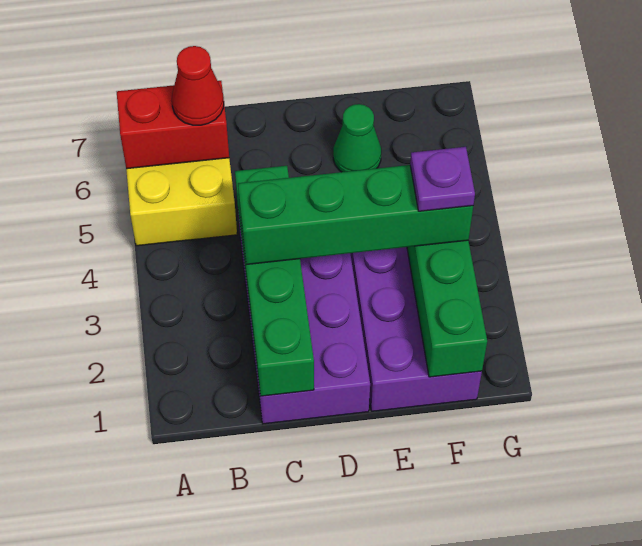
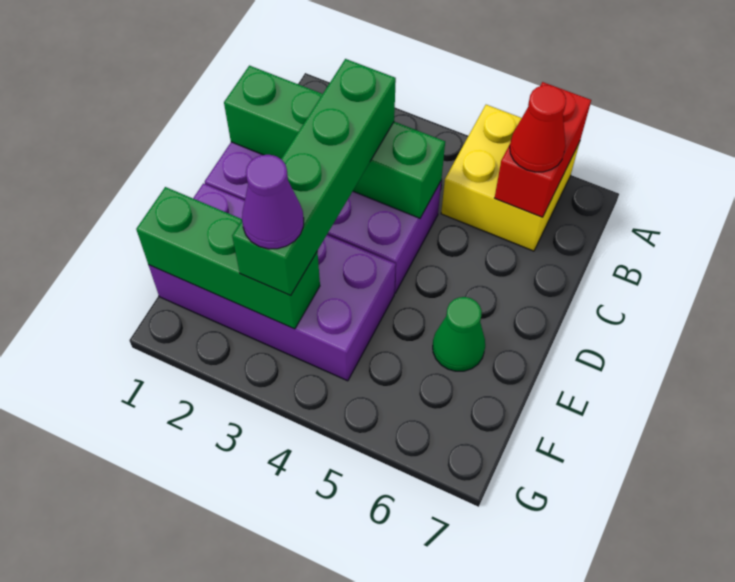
purple 1x1 plate [410,147,475,211] -> purple 1x1 cone [242,155,304,249]

